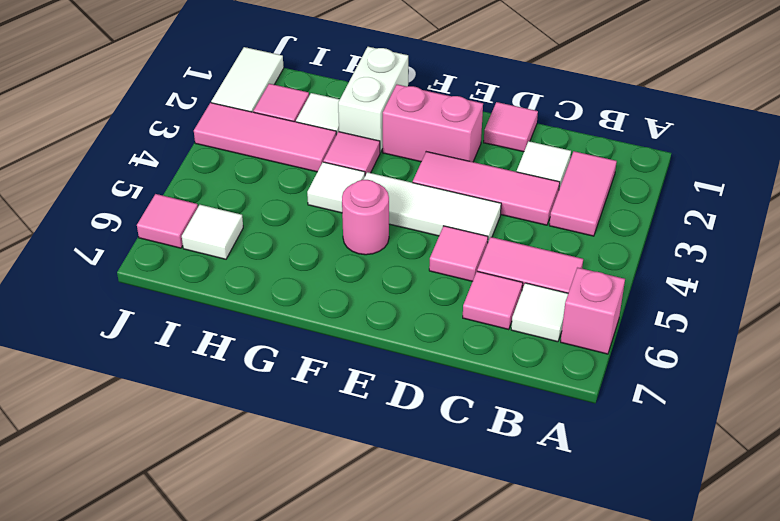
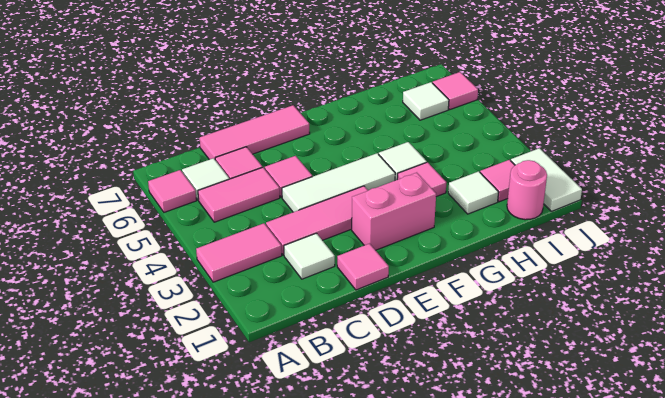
pink 1x1 brick [561,268,625,354] -> pink 1x1 tile [148,170,196,212]
pink 1x2 tile [549,151,617,236] -> pink 1x2 tile turned to [196,223,282,282]
pink 1x1 round brick [342,180,389,255] -> pink 1x1 round brick moved to [507,160,547,220]
white 1x2 brick [338,47,408,152] -> none
pink 1x3 tile [194,103,336,172] -> pink 1x3 tile moved to [200,105,310,160]

